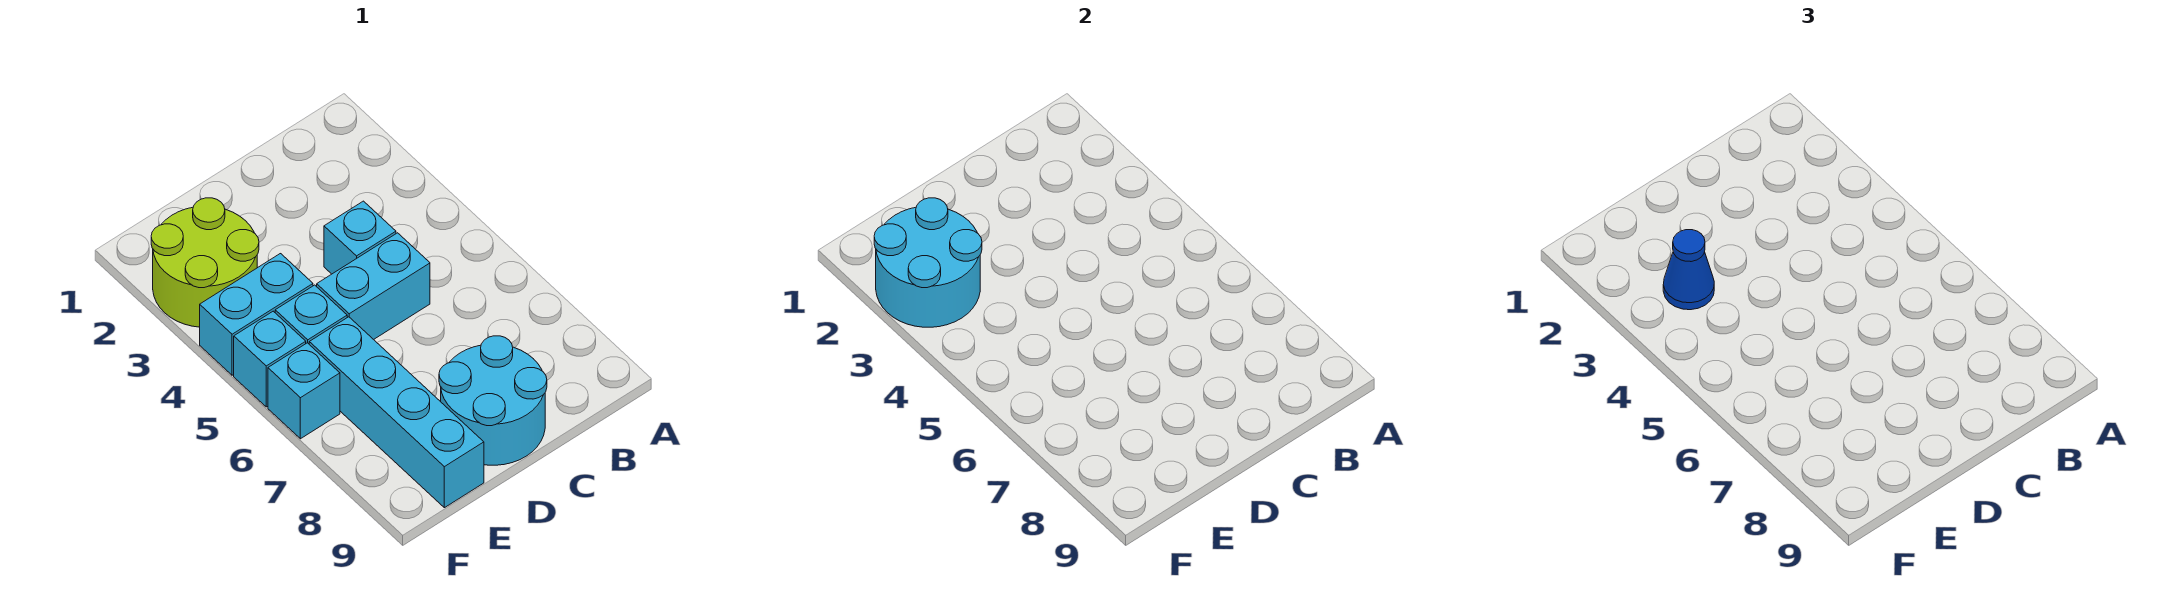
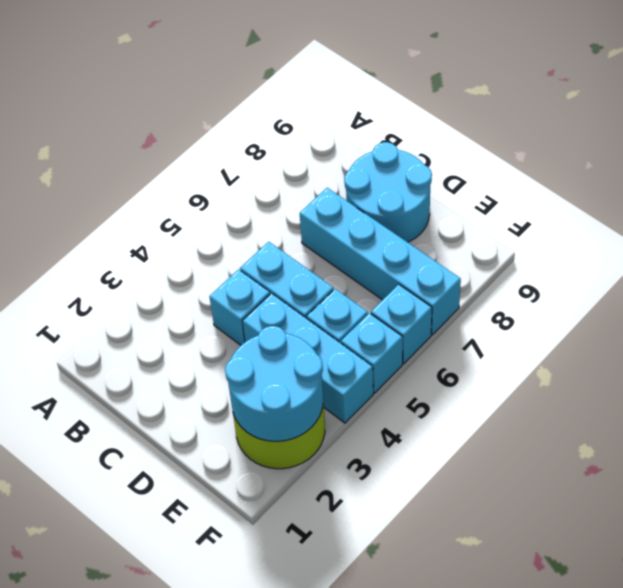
blue 1x1 cone [1663,230,1714,310] -> none
cyan 1x2 brick [200,254,313,375] -> cyan 1x3 brick [242,293,373,423]
cyan 1x4 brick [309,317,484,508] -> cyan 1x4 brick turned to [300,188,461,335]

